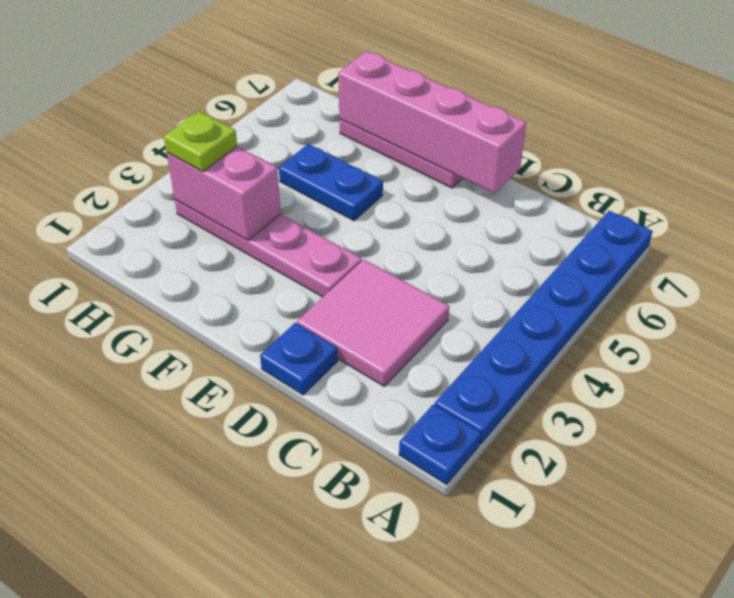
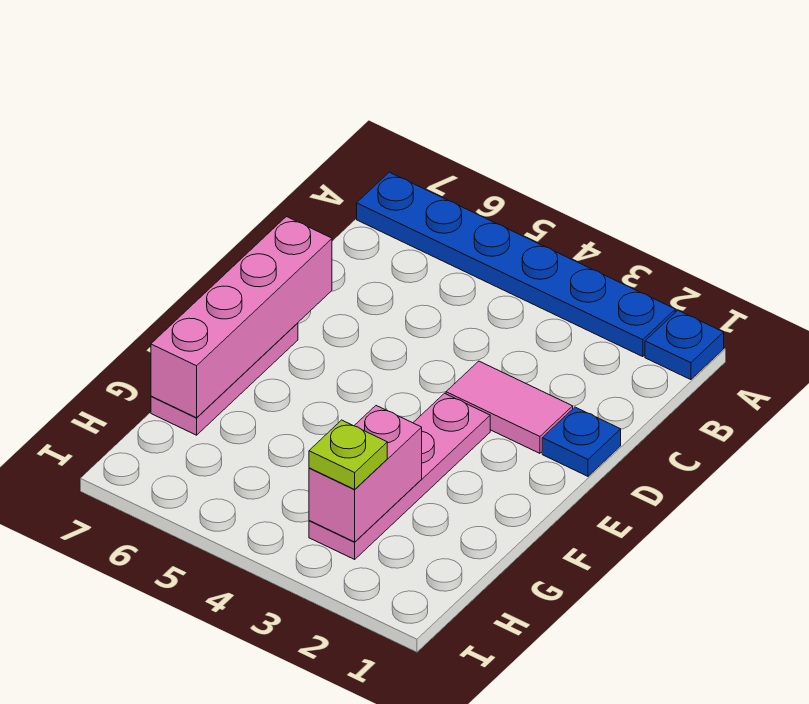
pink 2x2 tile [297,260,449,386] -> pink 1x2 tile [446,361,573,453]
blue 1x2 plate [279,144,383,221] -> none

